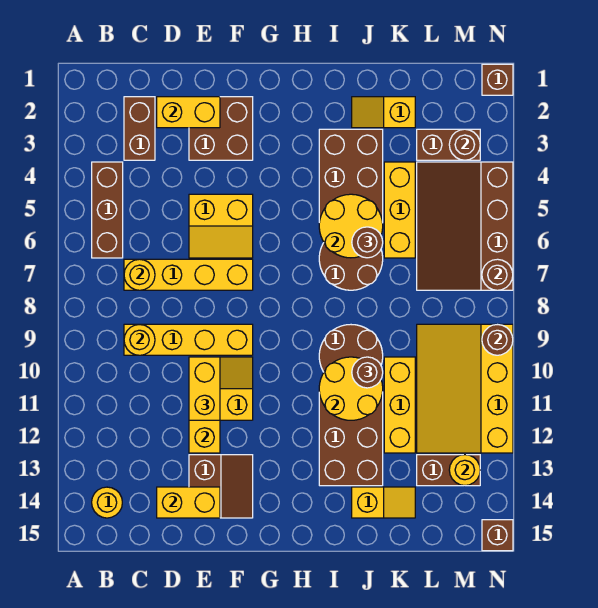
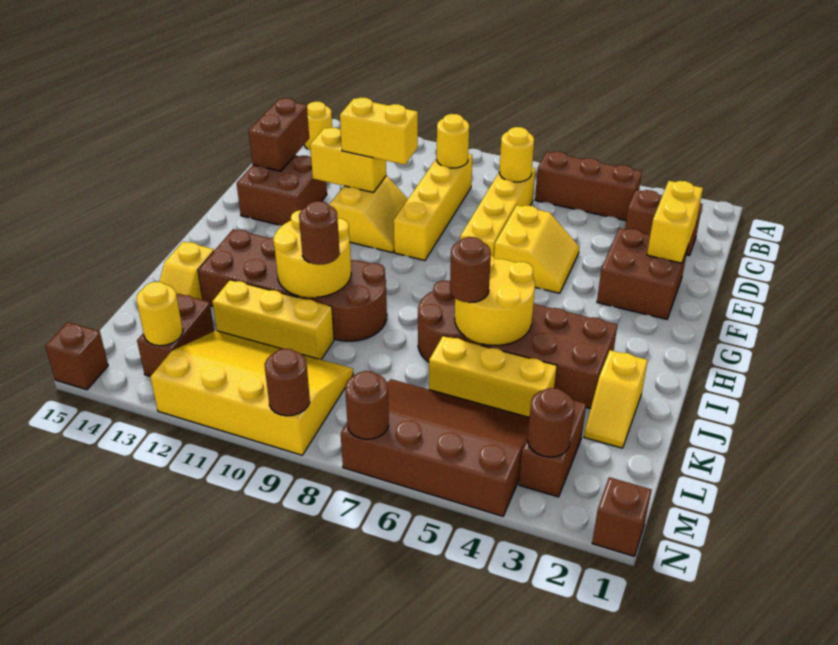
yellow 1x2 brick [157,487,220,518] -> brown 1x2 brick [249,98,309,171]
yellow 2x2 slope [189,194,253,258] -> yellow 2x2 slope turned to [494,205,579,293]
brown 2x2 slope [189,455,253,518] -> brown 2x2 brick [237,155,327,225]
yellow 1x2 slope [352,97,415,128] -> yellow 1x2 slope turned to [584,350,648,448]

